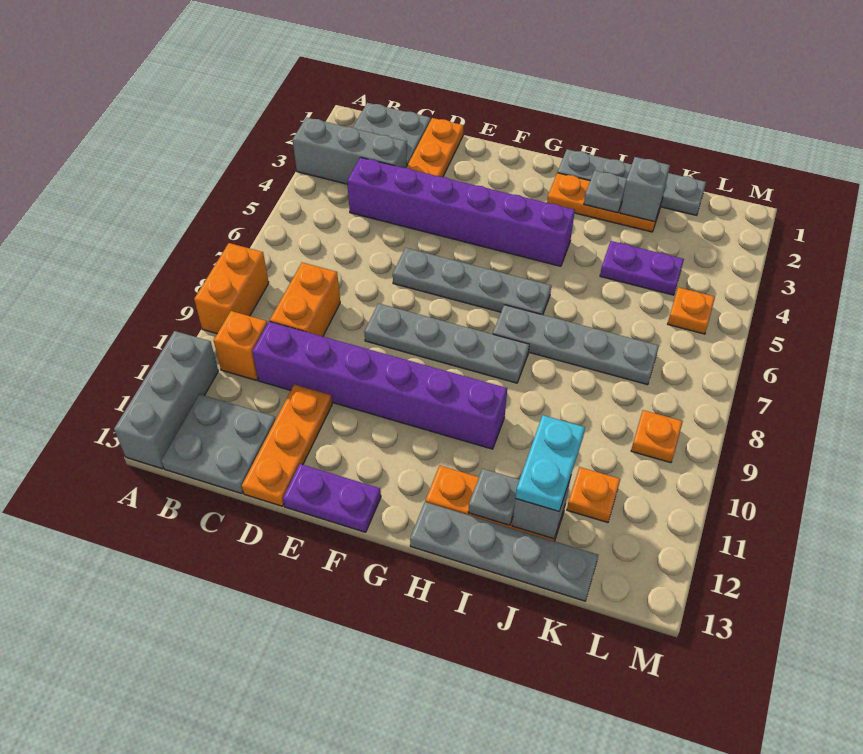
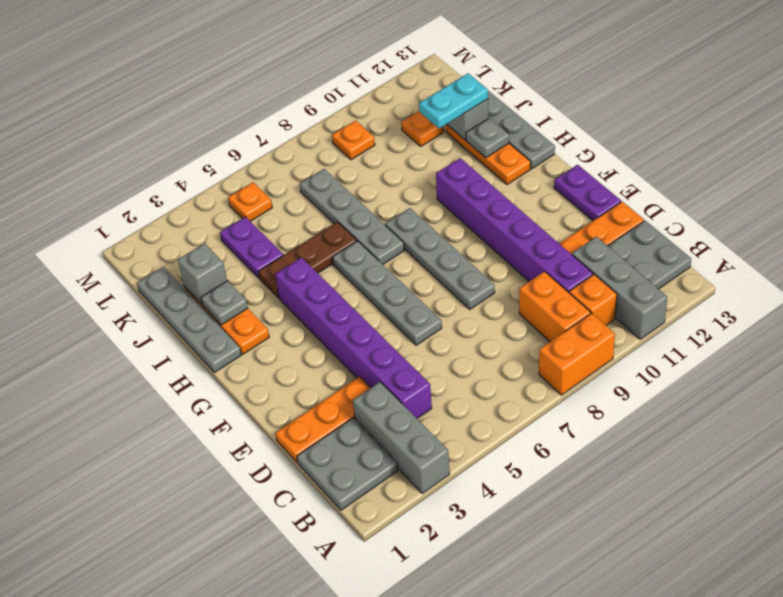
grey 1x3 brick [114,331,218,469] -> grey 1x3 brick turned to [572,237,667,339]
orange 1x2 brick [270,263,340,336] -> orange 1x2 brick turned to [519,271,591,342]
none -> brown 1x3 plate [258,222,357,298]

